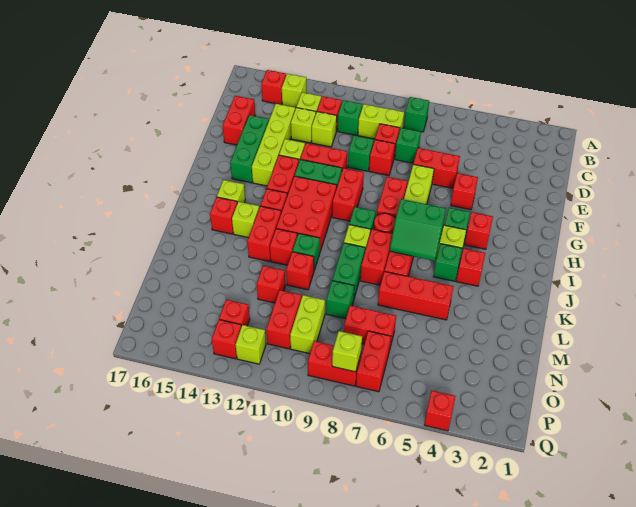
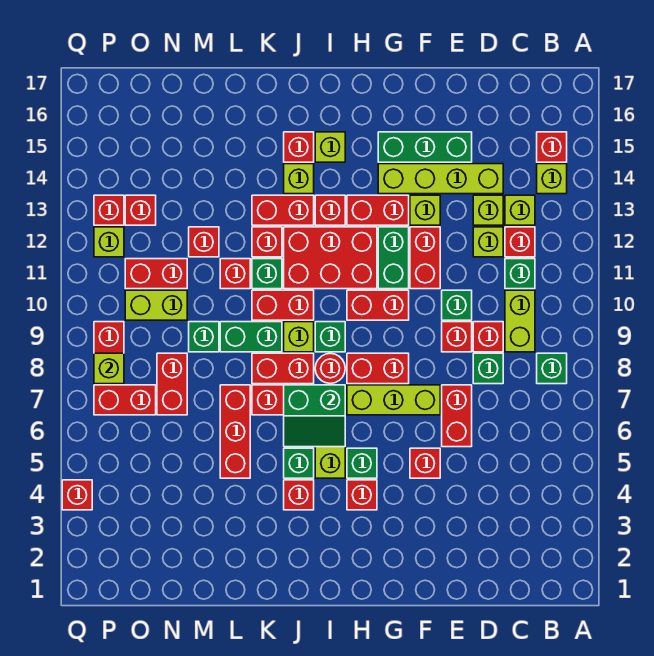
red 1x2 brick [223,96,255,145] -> red 1x2 brick moved to [252,290,314,320]
green 2x2 slope [390,199,446,261] -> green 2x2 slope turned to [284,385,345,447]

